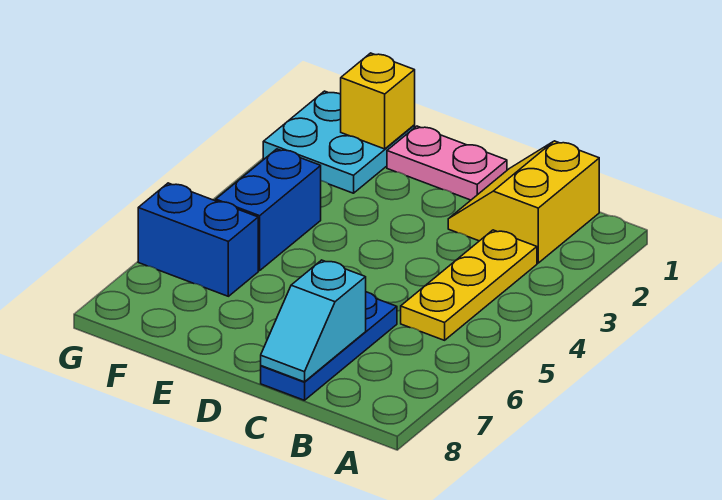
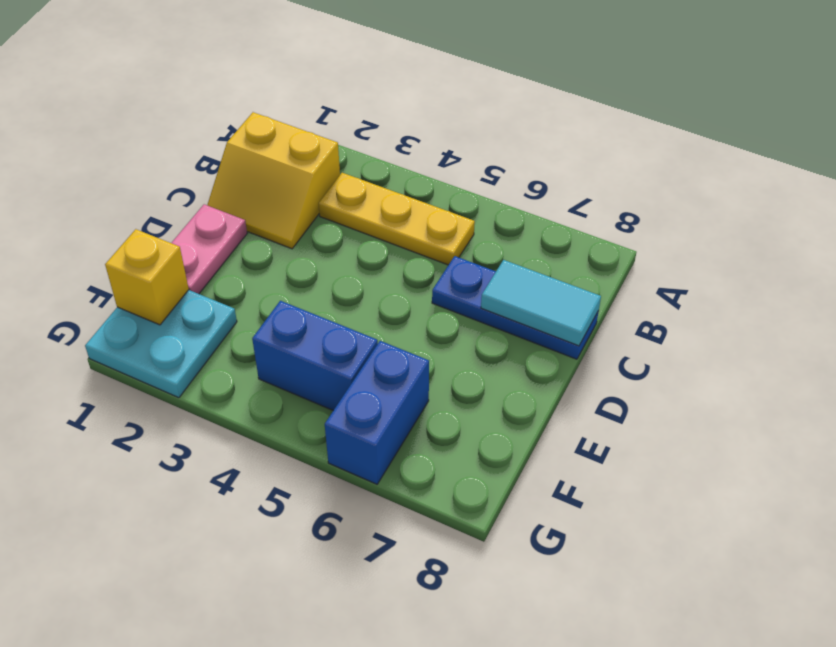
cyan 1x2 slope [261,260,366,382] -> cyan 1x2 tile [481,260,601,346]

